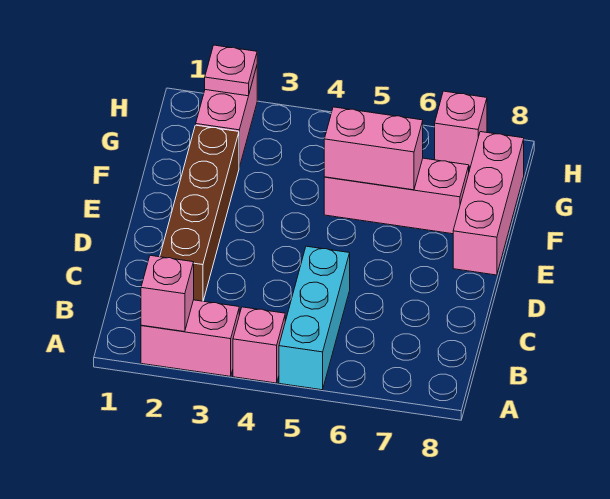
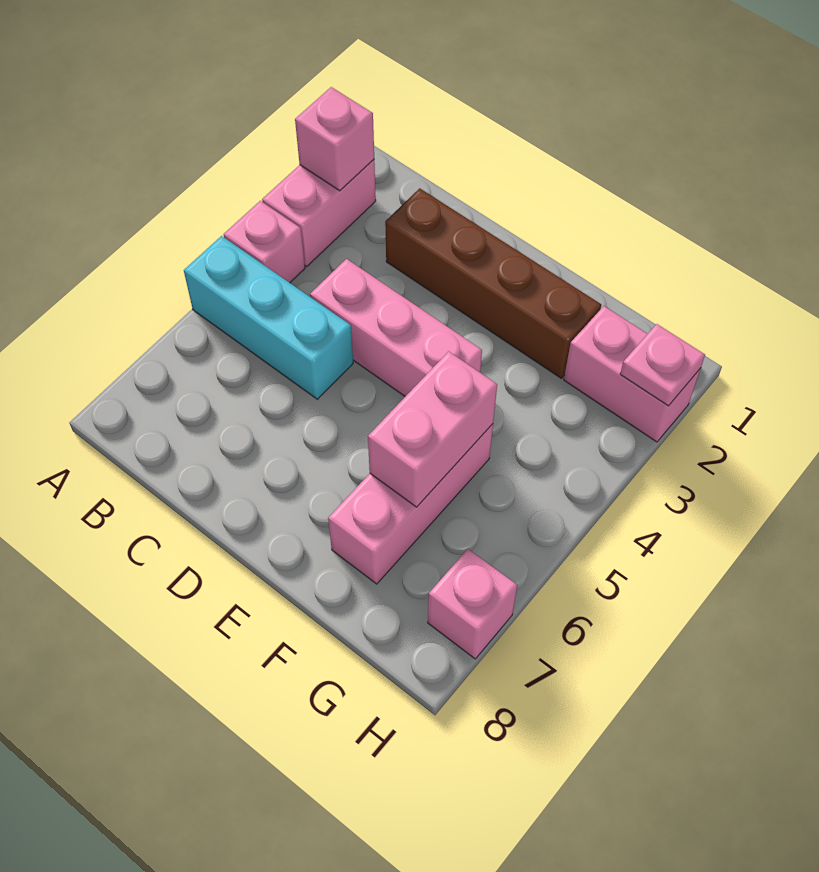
pink 1x3 brick [453,132,524,275] -> pink 1x3 brick moved to [310,259,482,396]

